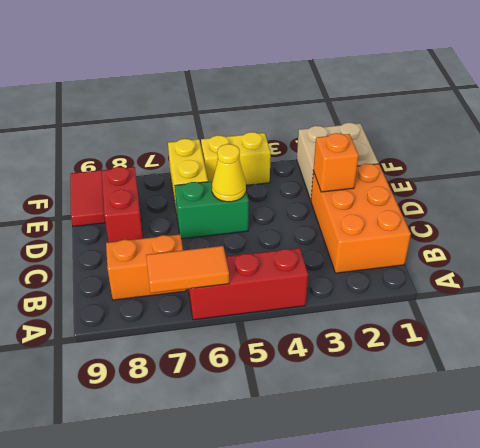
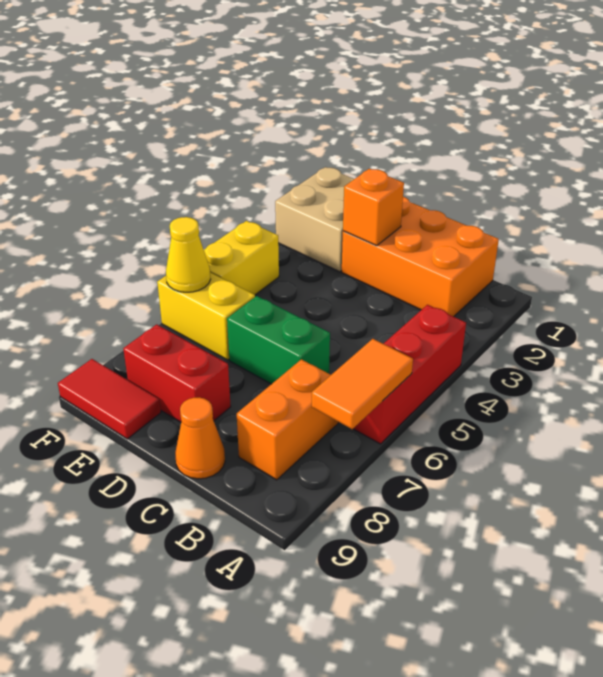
none -> orange 1x1 cone [175,397,225,479]
green 1x2 brick [175,182,249,239] -> green 1x2 brick turned to [227,296,330,384]
yellow 1x1 cone [212,144,246,202] -> yellow 1x1 cone moved to [166,217,211,292]

